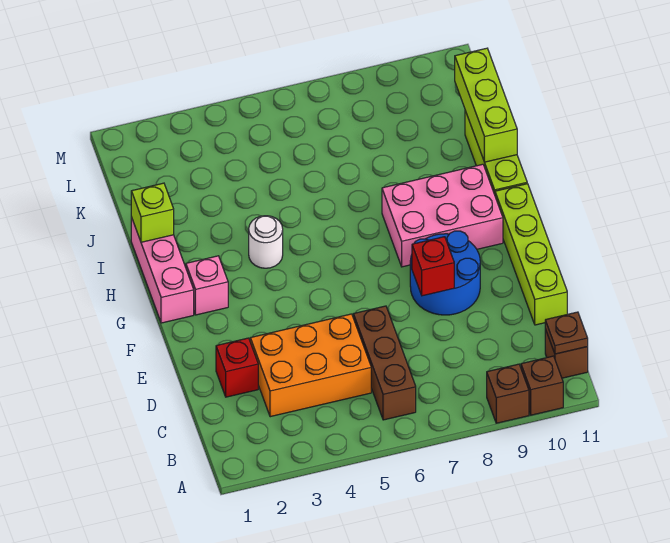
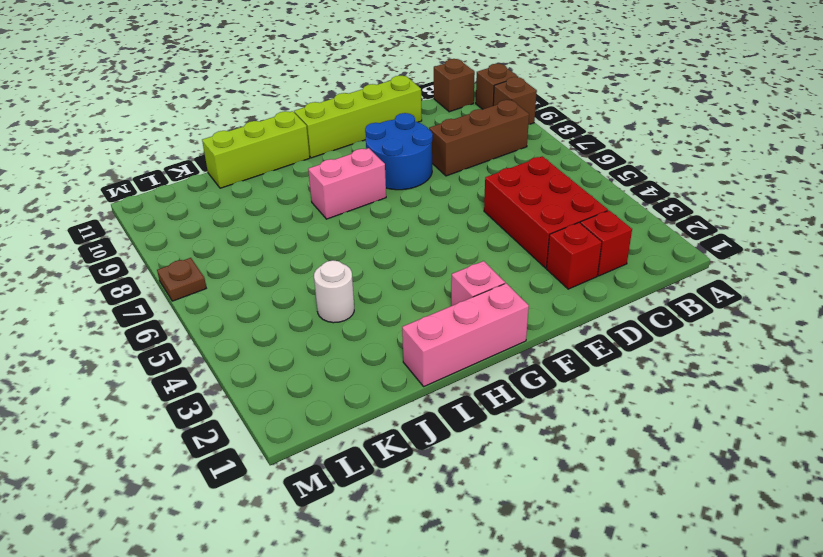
brown 1x3 brick [353,306,416,420] -> brown 1x3 brick moved to [429,100,529,176]
brown 1x1 plate [545,312,588,354] -> brown 1x1 plate moved to [157,258,206,301]
orange 2x3 brick [250,314,371,417] -> red 2x3 brick [484,156,608,268]
red 1x1 brick [412,237,454,296] -> red 1x1 brick moved to [580,210,632,276]
pink 2x3 brick [382,164,503,267] -> pink 1x2 brick [308,148,386,219]
white 1x1 round brick [249,216,283,268] -> white 1x1 round brick moved to [314,260,354,323]
lime 1x1 brick [131,183,174,242] -> none
lime 1x3 brick [455,48,517,162] -> none

